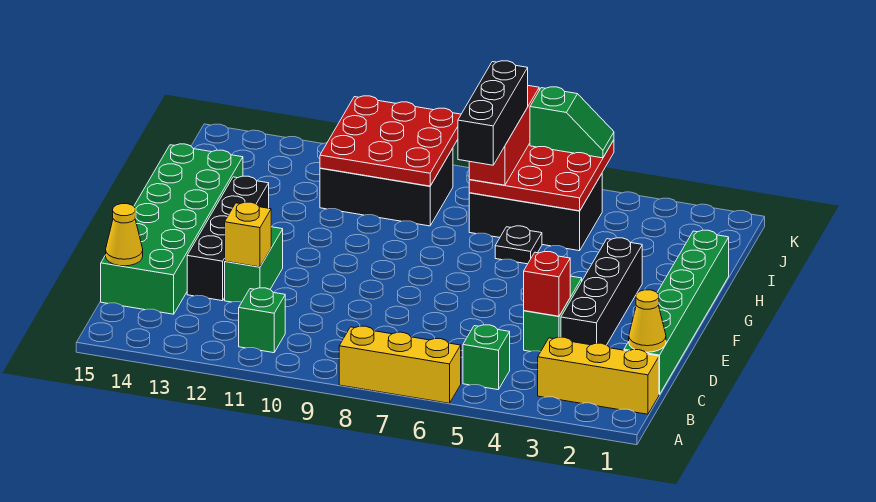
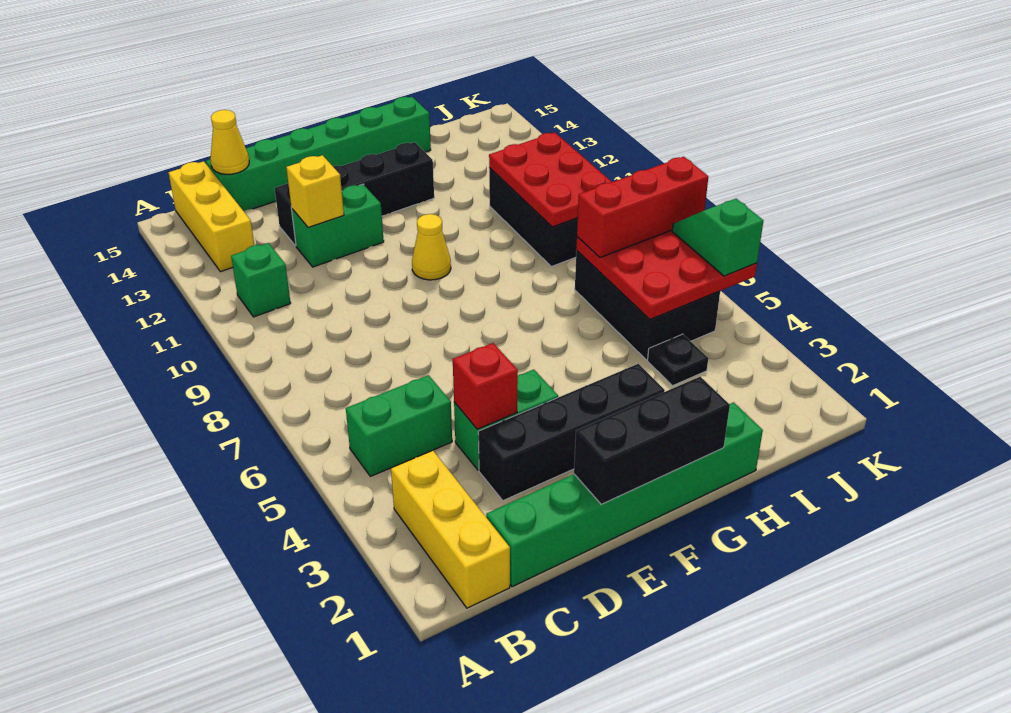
yellow 1x3 brick [339,326,461,403] -> yellow 1x3 brick moved to [169,161,254,272]
green 1x1 brick [463,325,510,390] -> green 1x2 brick [346,375,452,476]
yellow 1x1 cone [629,290,666,352] -> yellow 1x1 cone moved to [412,214,451,280]
green 2x6 brick [101,144,243,314] -> green 1x6 brick [206,97,431,211]
black 1x1 plate [495,226,542,264] -> black 1x1 plate moved to [648,334,708,386]
black 1x3 brick [458,61,528,165] -> black 1x3 brick moved to [574,377,730,504]
red 3x3 plate [320,96,461,186] -> red 2x3 plate [489,132,612,227]
green 1x2 slope [530,87,614,158] -> green 1x2 slope turned to [672,199,763,276]

